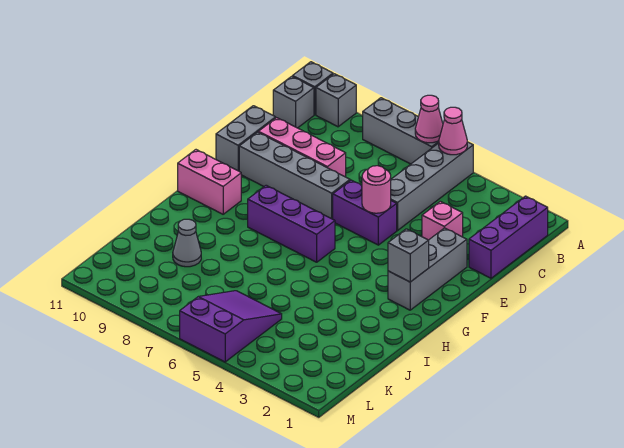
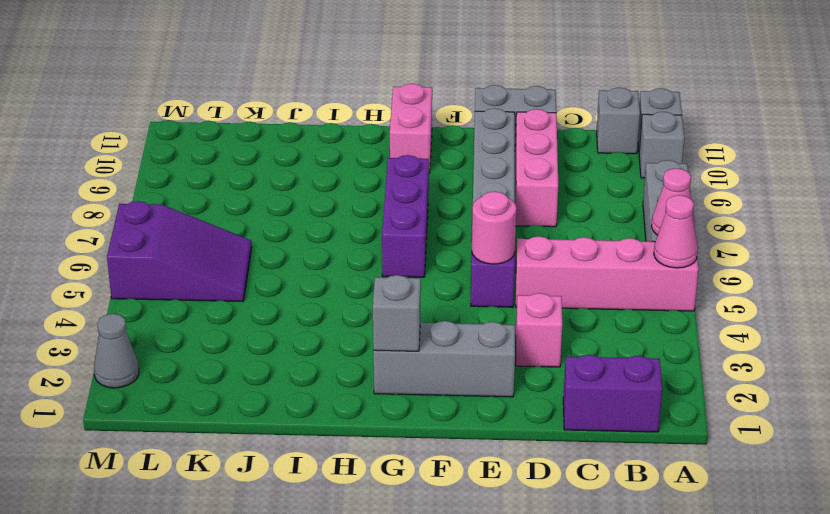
grey 1x4 brick [391,142,473,230] -> pink 1x4 brick [516,236,699,311]
purple 1x3 brick [469,196,548,278] -> purple 1x2 brick [563,355,662,432]
grey 1x1 cone [173,219,201,267] -> grey 1x1 cone moved to [94,314,139,388]

